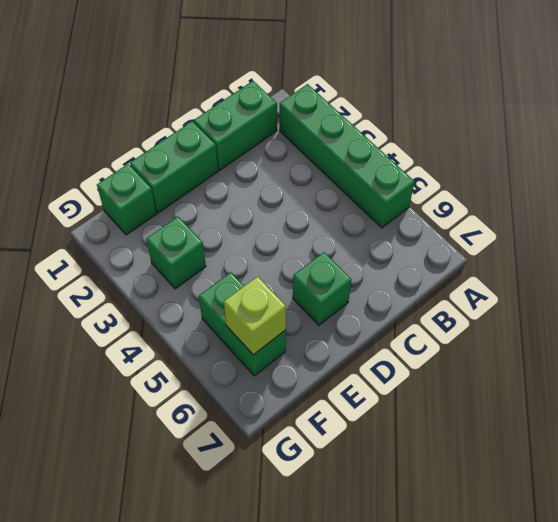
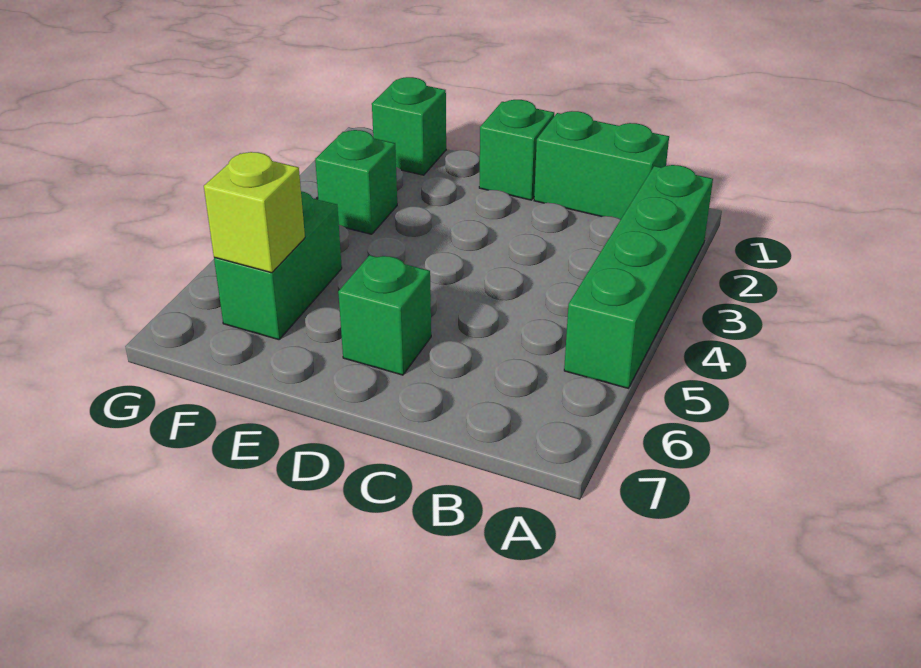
green 1x2 brick [130,121,218,213] -> green 1x1 brick [479,100,554,200]

